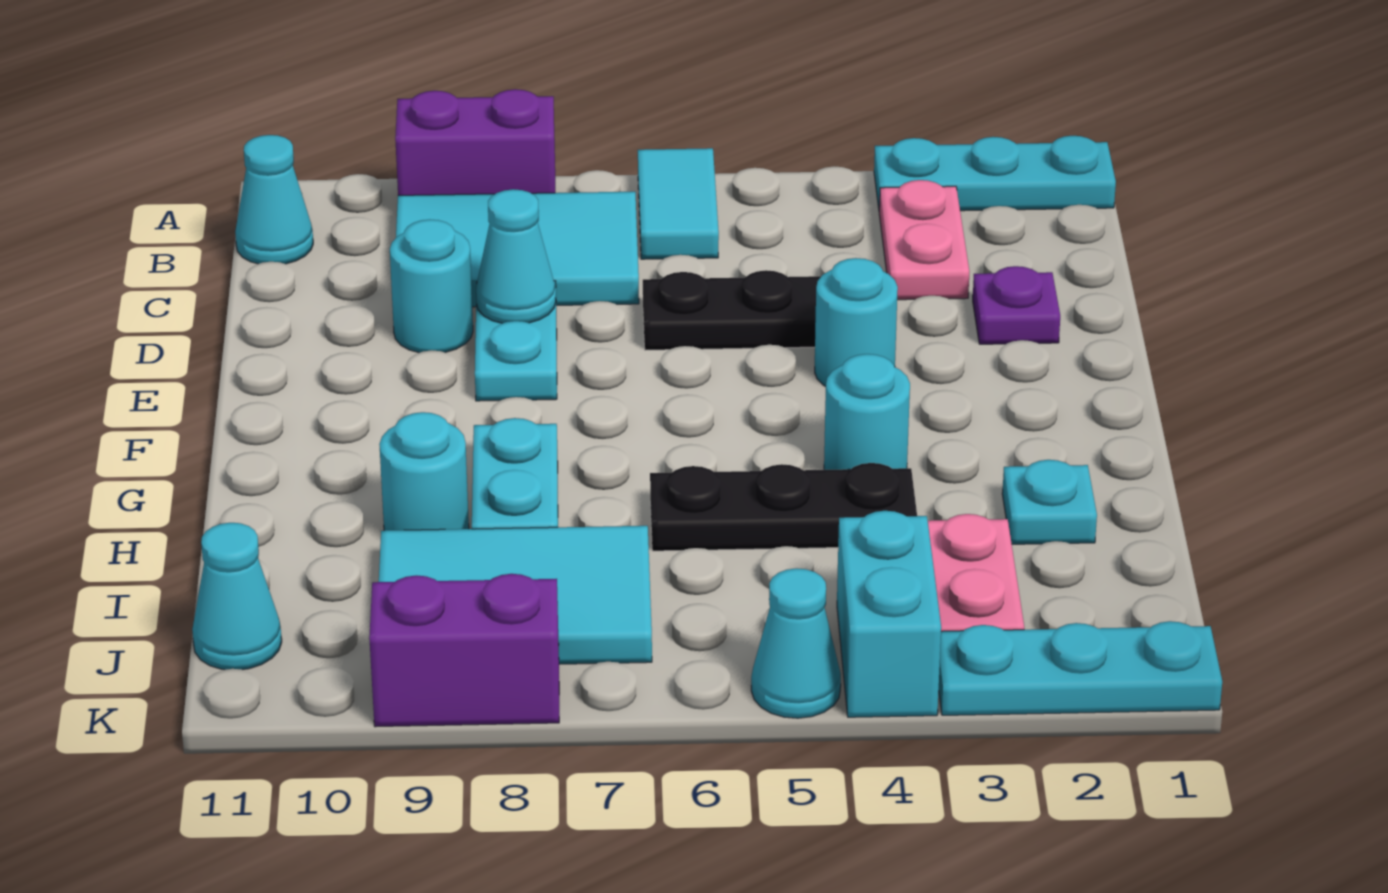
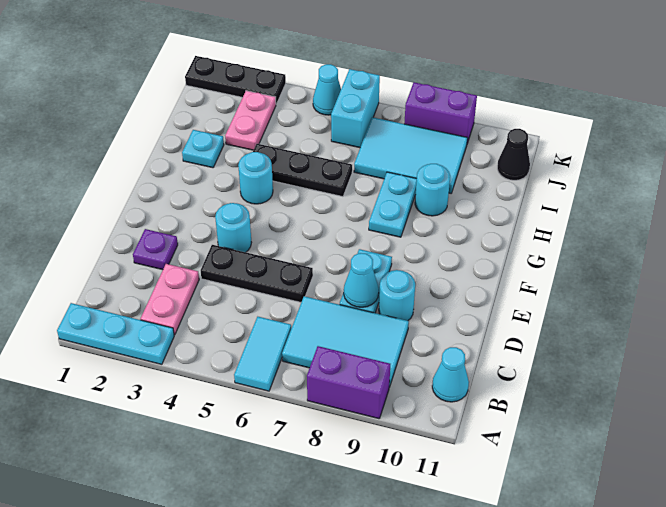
cyan 1x2 brick [837,511,941,717] -> cyan 1x2 brick moved to [331,69,380,148]
cyan 1x1 cone [192,523,282,670] -> black 1x1 cone [497,129,530,180]
cyan 1x3 plate [939,621,1222,715] -> black 1x3 plate [185,56,286,104]

